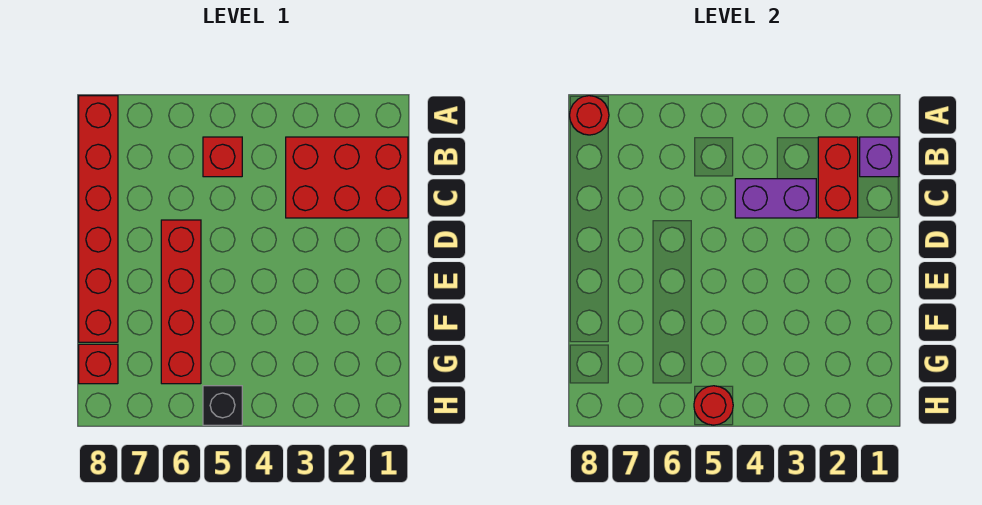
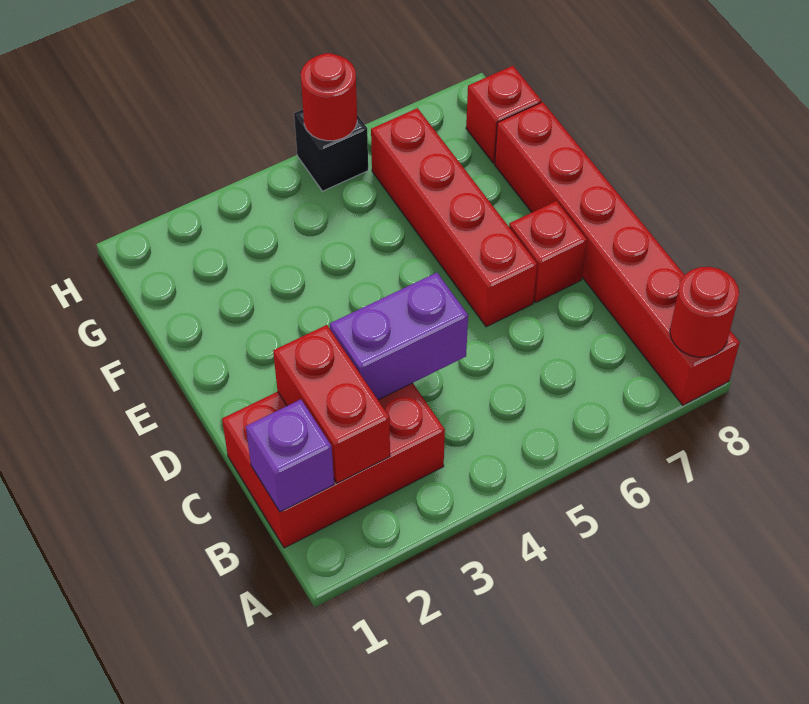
red 1x1 brick [203,137,242,177] -> red 1x1 brick moved to [509,201,587,303]

